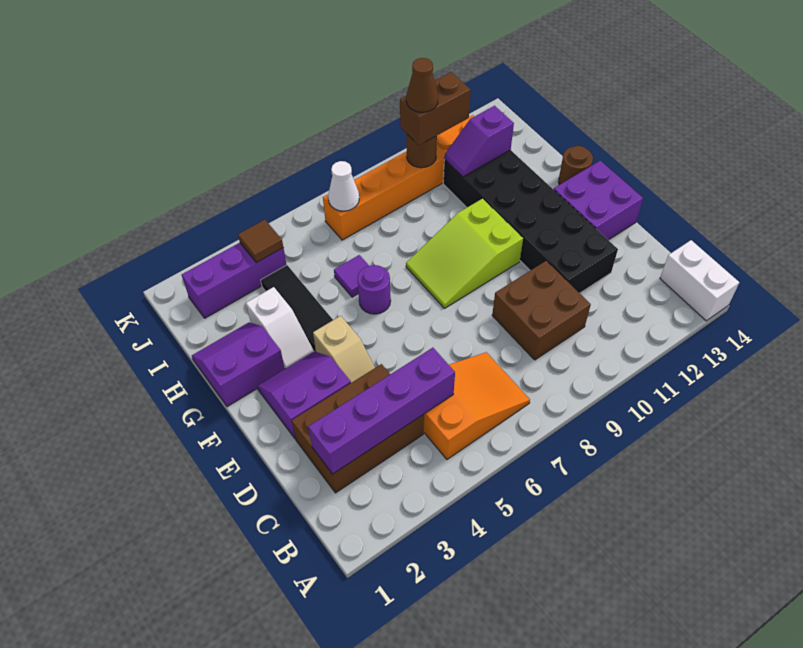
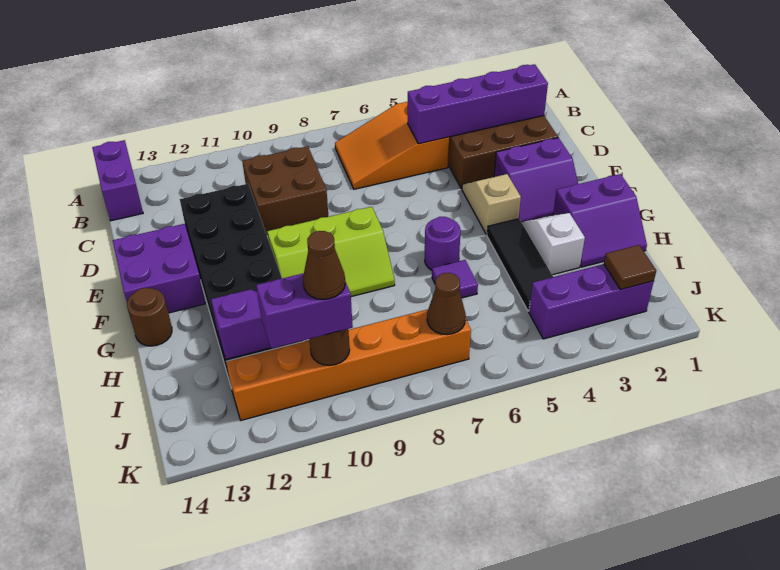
white 1x2 brick [660,240,739,321] -> purple 1x2 brick [92,140,143,221]
lime 2x3 slope [406,199,523,308] -> lime 2x3 slope turned to [267,207,395,297]
brown 1x1 tile [238,220,283,263] -> brown 1x1 tile moved to [604,245,656,290]
white 1x1 cone [328,161,359,211] -> brown 1x1 cone [427,273,466,335]
brown 1x2 brick [400,72,471,145] -> purple 1x2 brick [256,273,353,349]

